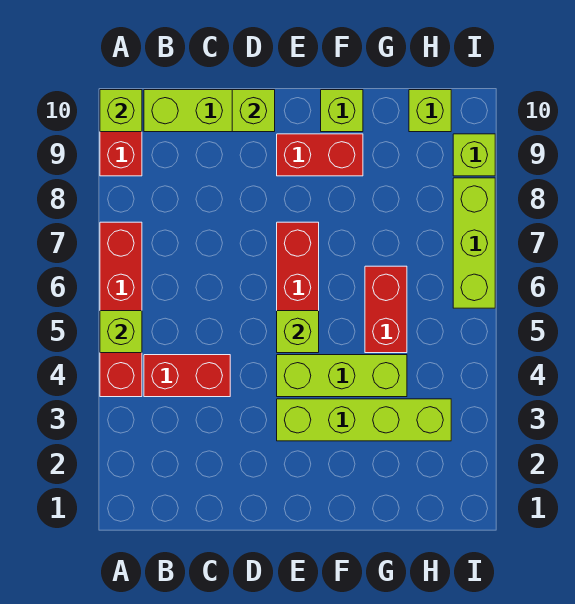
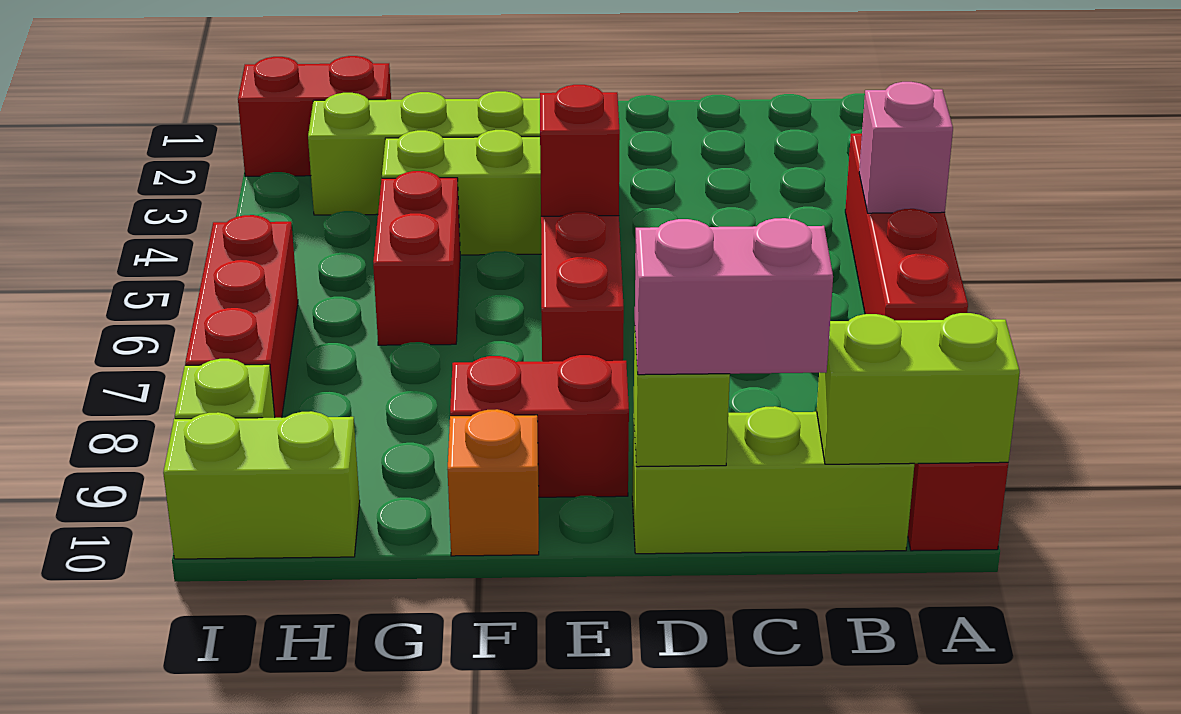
lime 1x1 brick [100,311,142,353] -> pink 1x1 brick [859,82,953,213]
lime 1x1 brick [100,90,142,132] -> lime 1x2 brick [817,313,1020,464]
red 1x2 brick [144,355,230,397] -> red 1x2 brick moved to [238,56,391,176]
none -> pink 1x2 brick [635,218,833,375]
lime 1x1 brick [277,311,319,353] -> red 1x1 brick [540,85,620,216]
lime 1x1 brick [321,90,363,132] -> orange 1x1 brick [447,409,539,556]
lime 1x1 brick [409,90,451,132] -> lime 1x2 brick [163,411,360,559]
lime 1x3 brick [453,178,495,308] -> red 1x3 brick [185,215,298,418]

